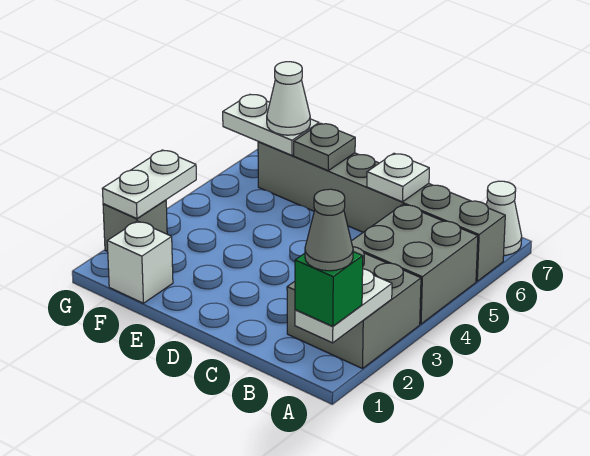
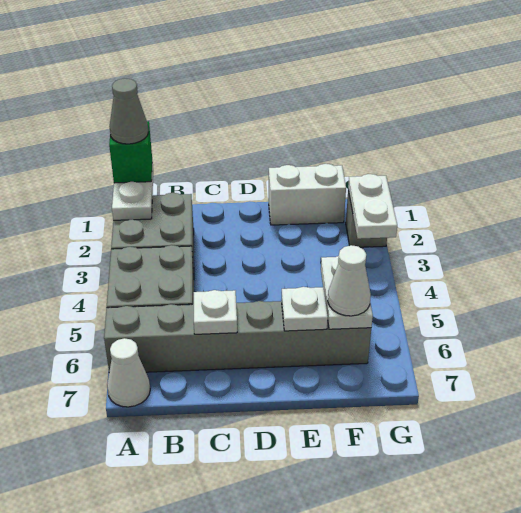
grey 1x1 plate [294,123,355,170] -> white 1x1 plate [281,287,328,331]
white 1x1 brick [107,221,173,303] -> white 1x2 brick [269,164,346,225]
white 1x2 plate [223,95,319,155] -> white 1x2 plate turned to [321,256,373,329]

